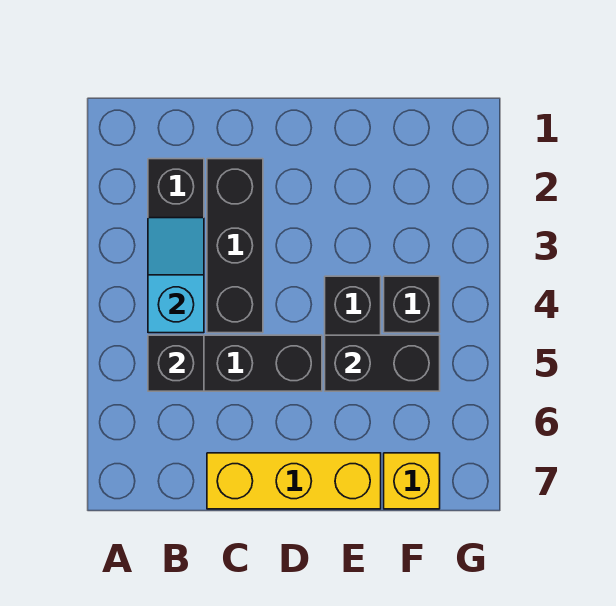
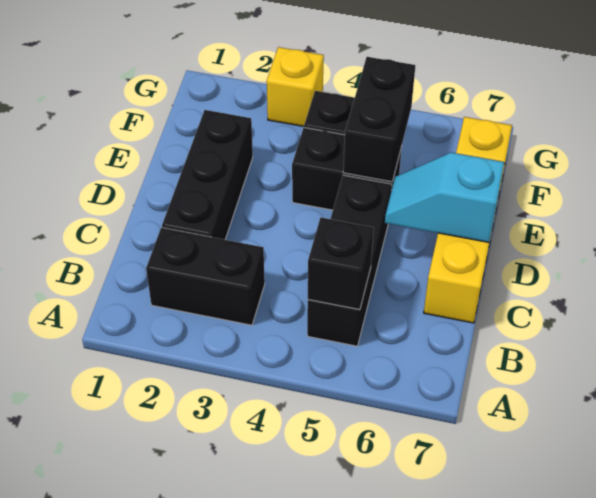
cyan 1x2 slope [148,218,204,333] -> cyan 1x2 slope moved to [385,153,504,242]
black 1x3 brick [207,159,263,333] -> black 1x3 brick turned to [162,110,253,240]
none -> yellow 1x1 brick [267,47,324,126]

